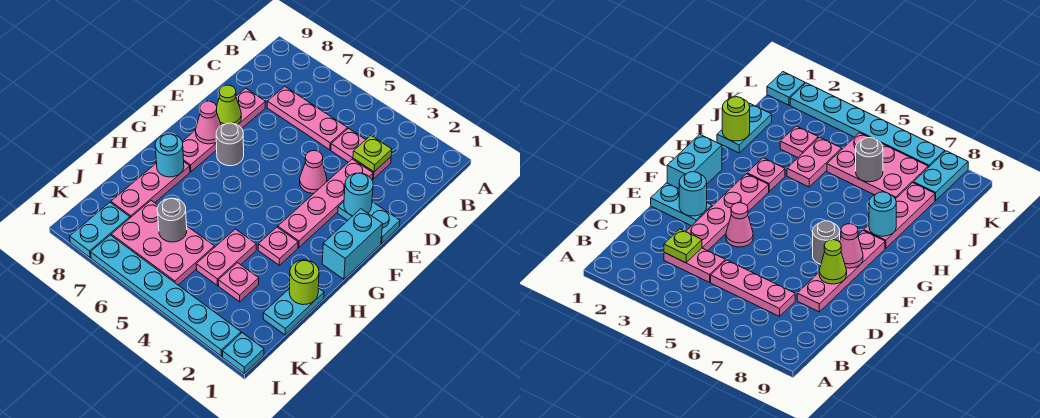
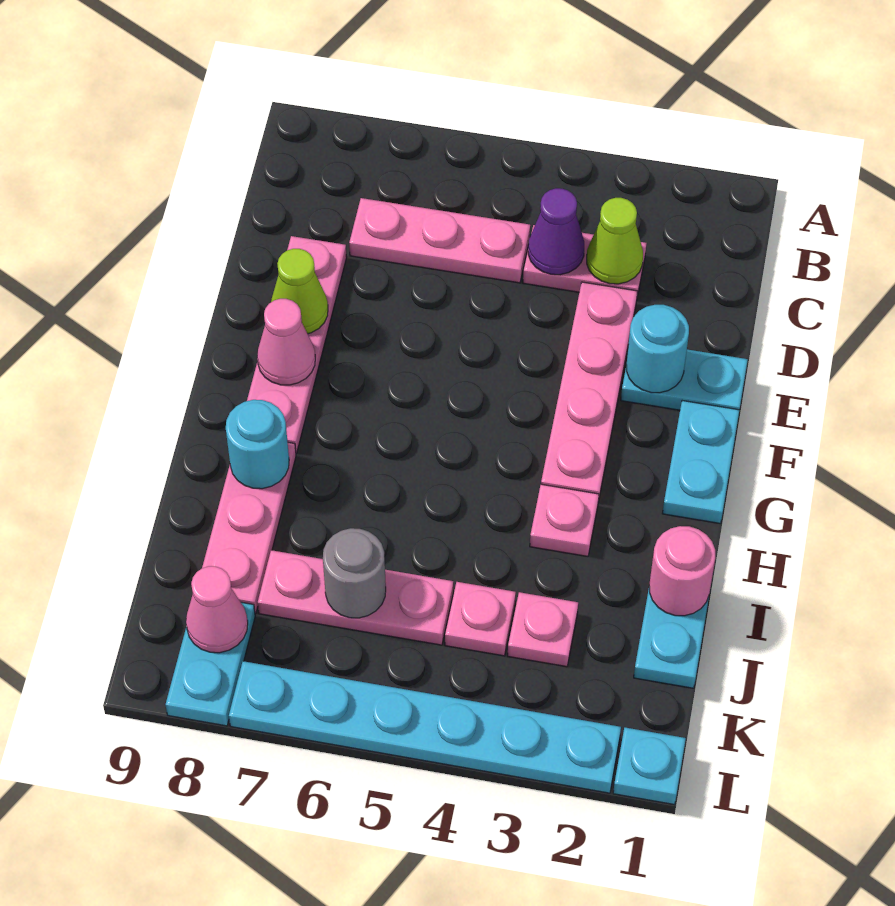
lime 1x1 plate [353,136,392,172] -> lime 1x1 cone [587,198,643,284]
none -> purple 1x1 cone [528,188,584,275]
pink 1x1 cone [300,151,327,193] -> pink 1x1 cone moved to [186,566,248,653]
cyan 1x2 brick [322,209,383,279] -> cyan 1x2 plate [662,401,739,524]
grey 1x1 round brick [216,123,244,166] -> none
lime 1x1 round brick [289,260,319,305] -> pink 1x1 round brick [649,526,715,616]
pink 1x2 plate [196,229,256,285] -> pink 1x1 plate [445,582,516,656]
pink 2x3 plate [111,201,214,285] -> pink 1x3 plate [258,550,453,645]

